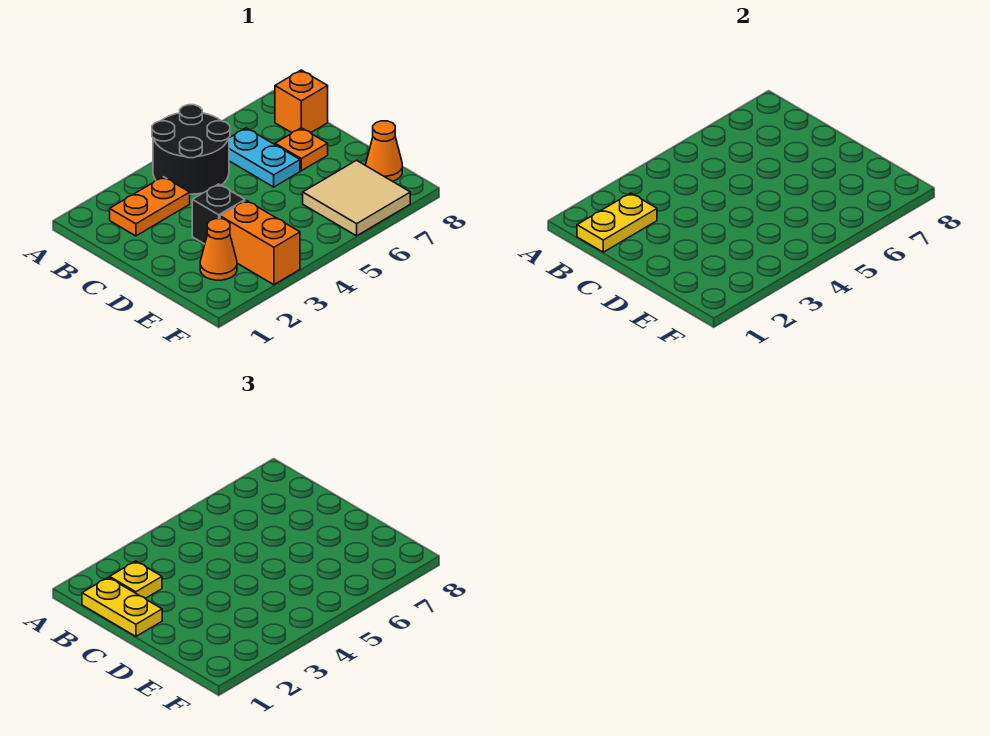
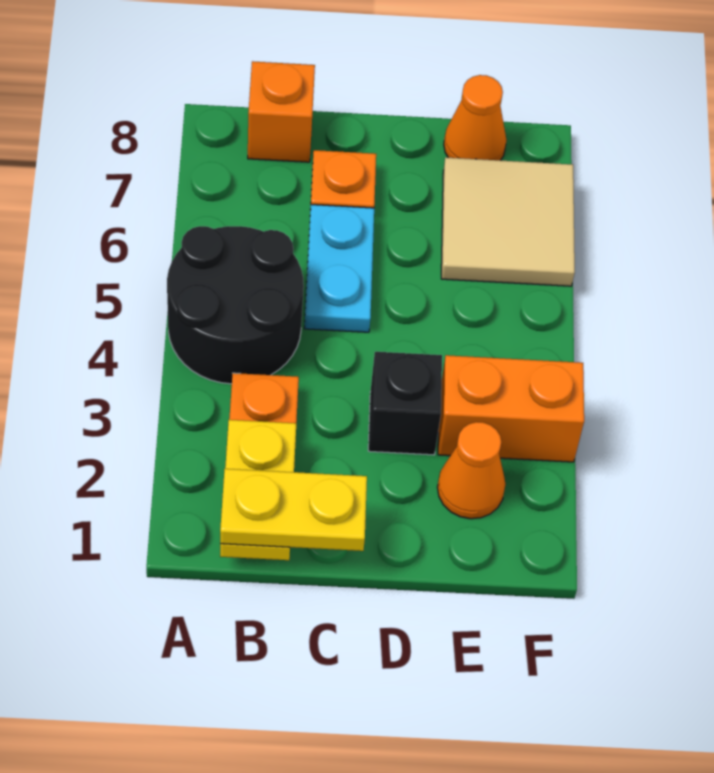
yellow 1x1 plate [110,561,162,598] -> none
cyan 1x2 plate [229,128,300,187] -> cyan 1x2 plate turned to [304,205,374,332]

